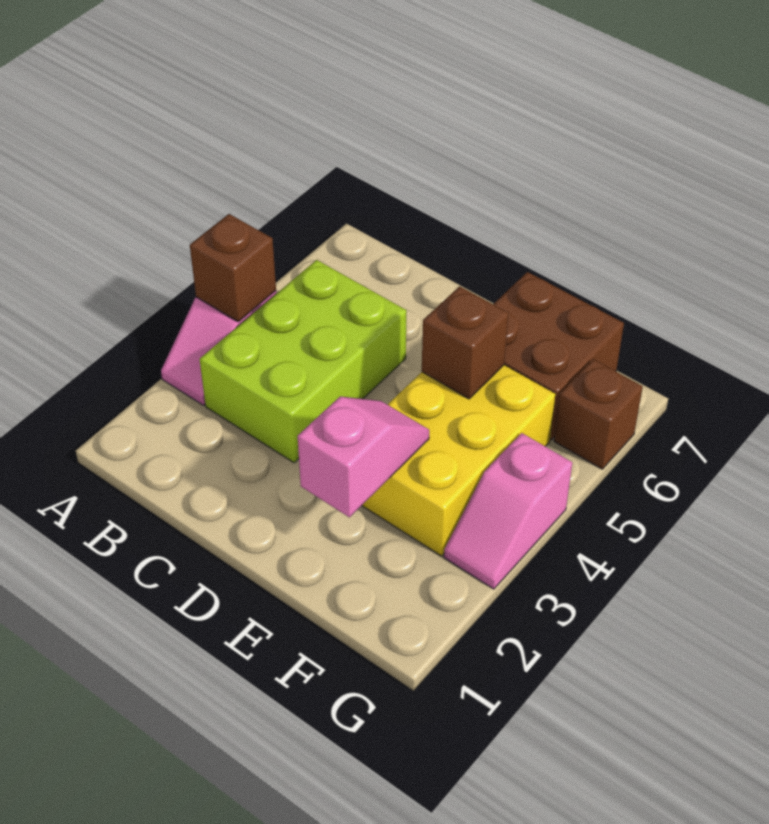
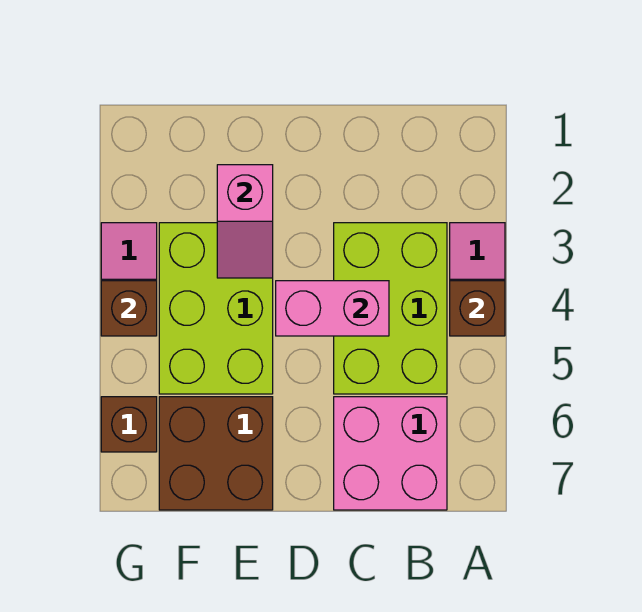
none -> pink 2x2 brick [334,397,447,510]
none -> pink 1x2 brick [276,281,389,336]
yellow 2x3 brick [362,365,555,556] -> lime 2x3 brick [159,223,273,394]
brown 1x1 brick [422,286,509,399] -> brown 1x1 brick moved to [101,281,157,336]

